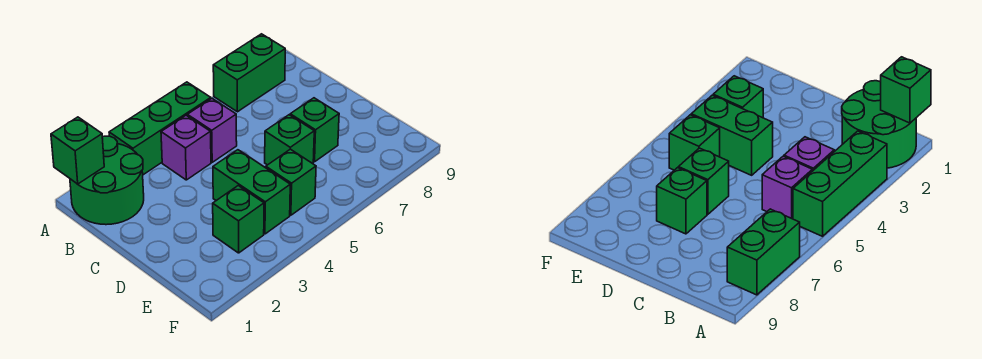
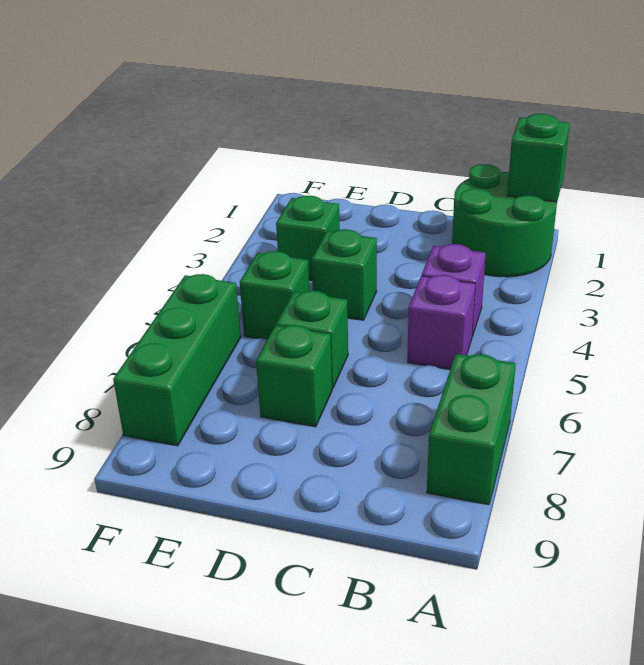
green 1x3 brick [109,82,211,175] -> green 1x3 brick moved to [113,274,241,446]
green 1x2 brick [213,150,290,234] -> green 1x1 brick [312,229,377,320]

